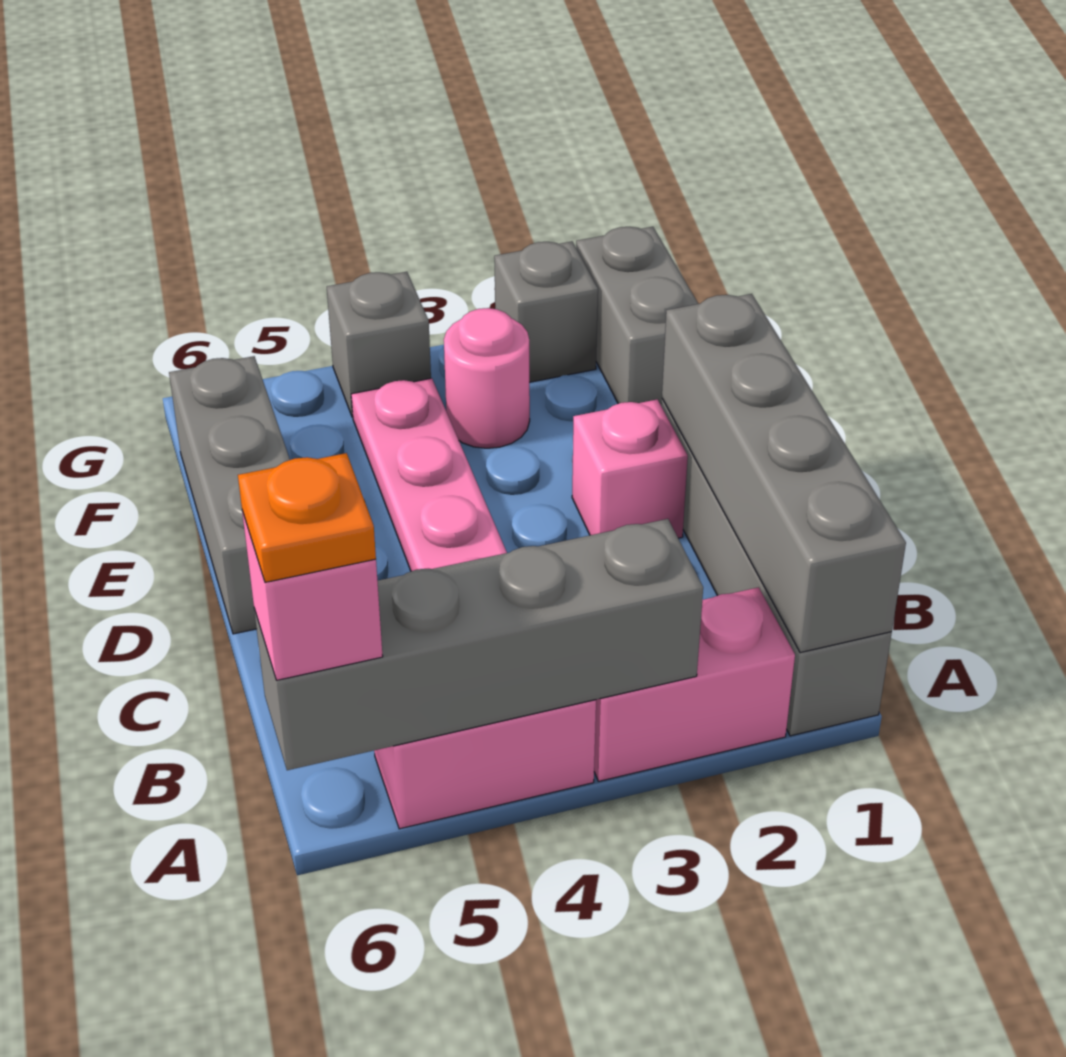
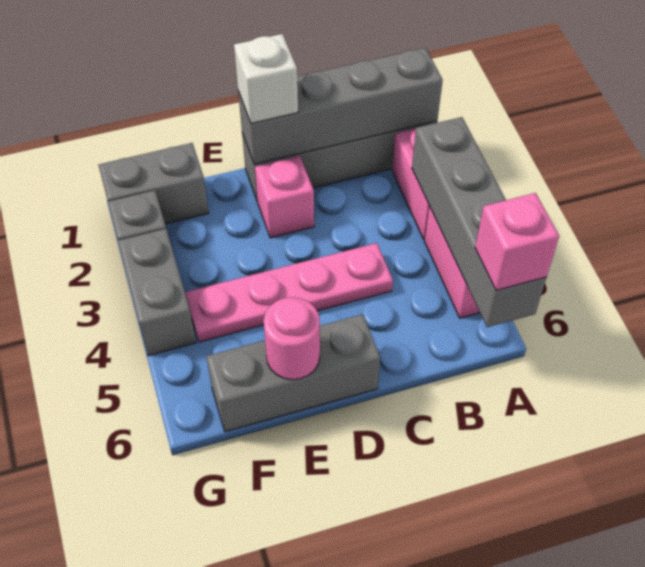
orange 1x1 plate [238,453,376,583] -> none
none -> white 1x1 brick [234,34,298,123]
pink 1x1 round brick [444,308,530,448] -> pink 1x1 round brick moved to [263,297,320,380]
grey 1x1 brick [327,272,431,417] -> grey 1x2 brick [118,229,196,356]

